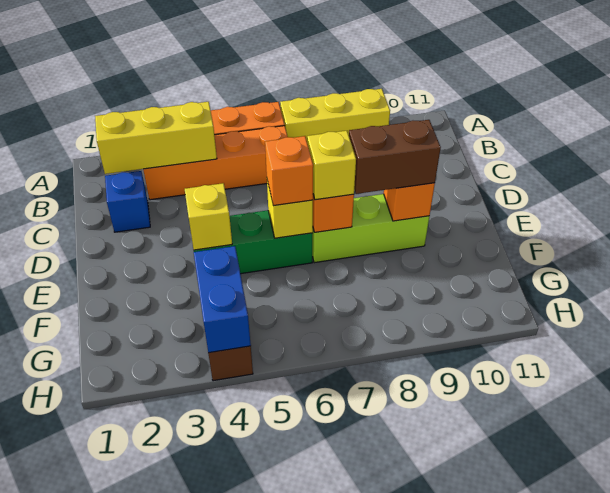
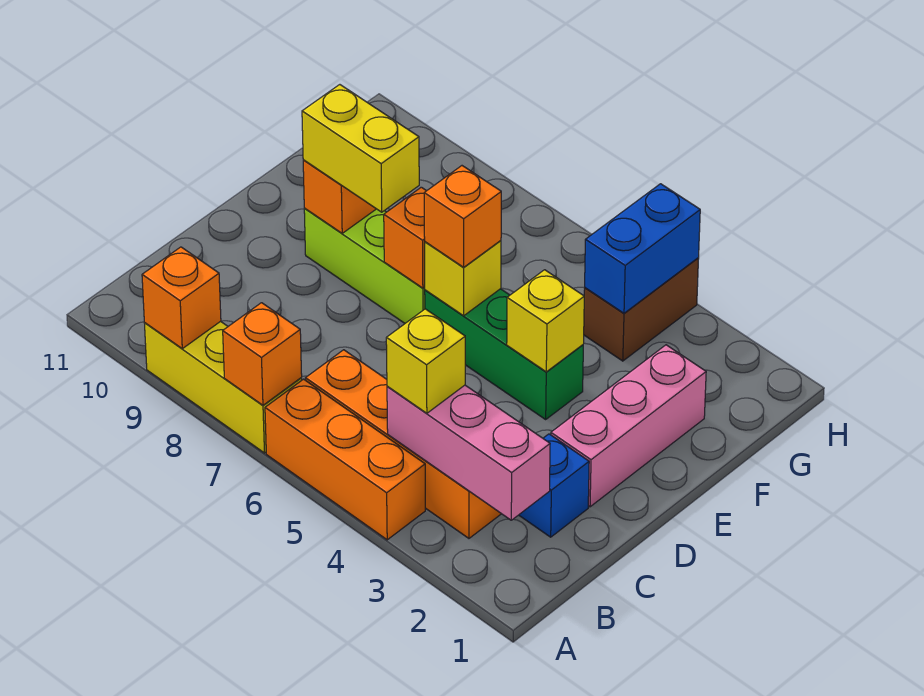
none -> orange 1x1 brick [223,303,302,405]
none -> orange 1x1 brick [142,247,221,349]
yellow 1x3 brick [95,102,217,174] -> pink 1x3 brick [387,385,550,520]
none -> pink 1x3 brick [551,345,706,507]
yellow 1x1 brick [307,131,356,200] -> yellow 1x1 brick moved to [386,309,465,413]
brown 1x2 brick [349,120,441,194] -> yellow 1x2 brick [302,85,419,212]

